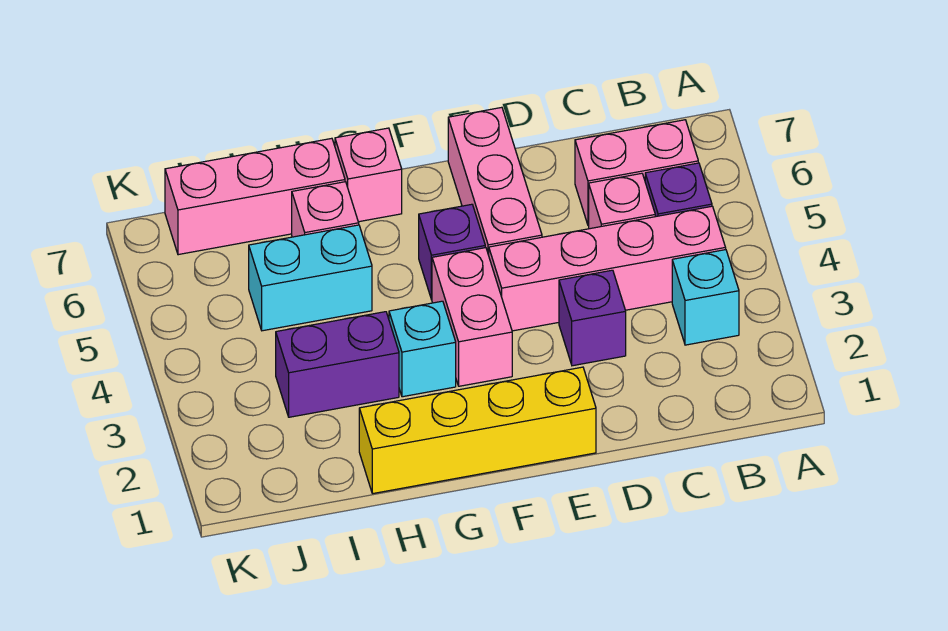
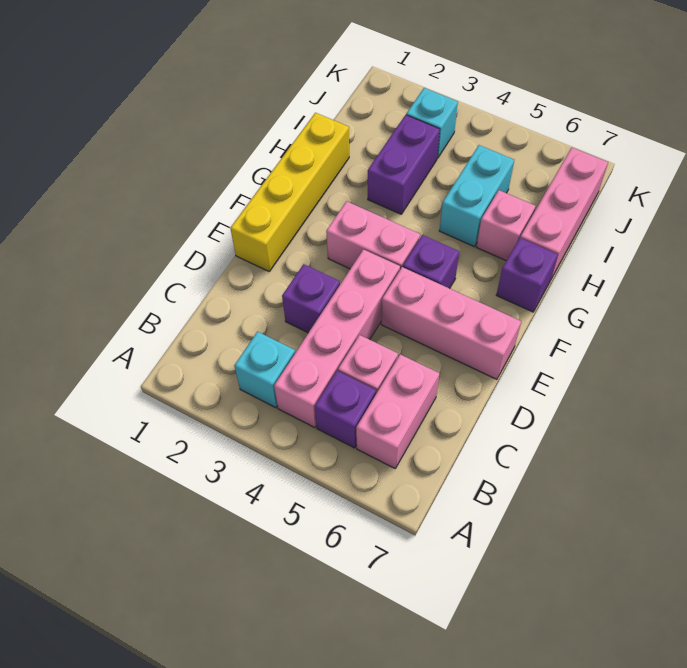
cyan 1x1 brick [389,301,456,397] -> cyan 1x1 brick moved to [406,88,458,158]
pink 1x1 brick [335,128,402,222] -> purple 1x1 brick [496,238,558,312]

